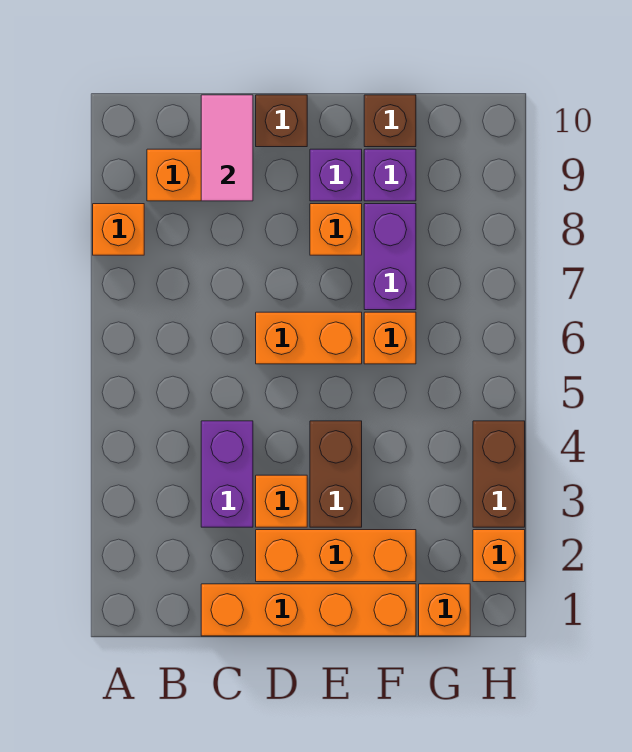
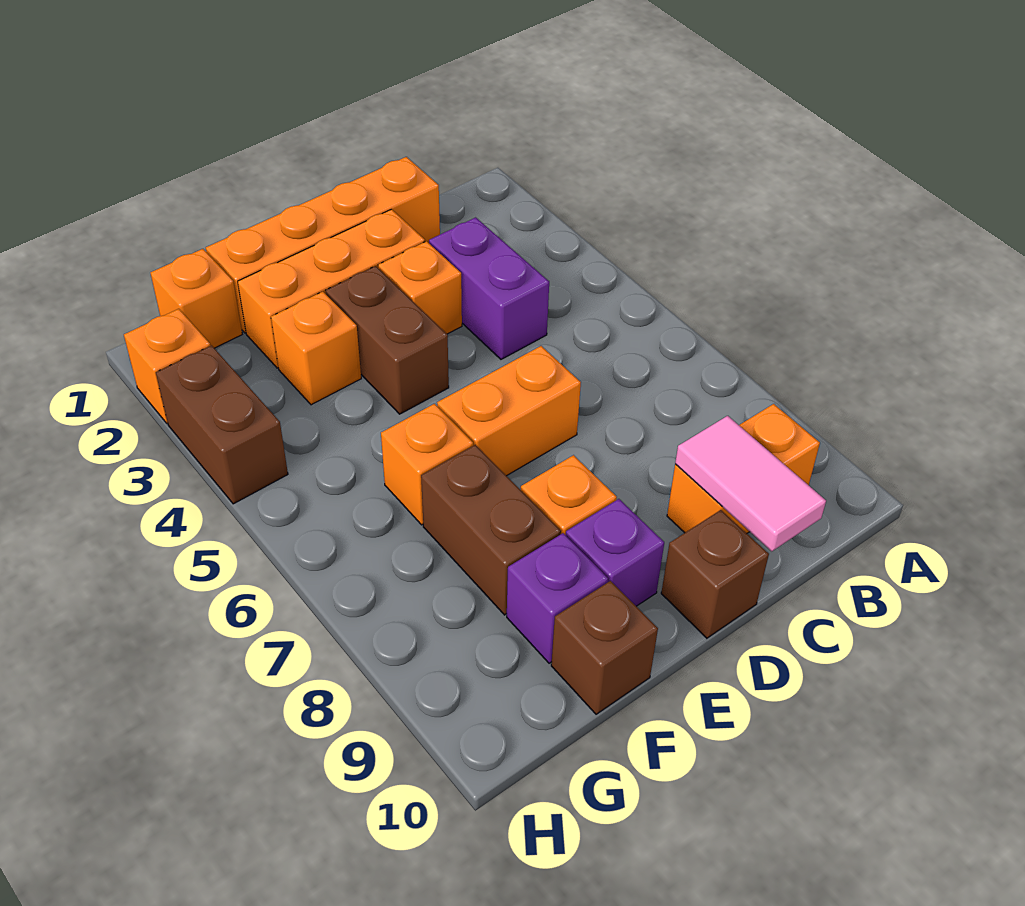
orange 1x1 brick [93,204,144,255] -> orange 1x1 brick moved to [271,292,361,405]
purple 1x2 brick [364,204,416,310] -> brown 1x2 brick [421,445,561,615]

